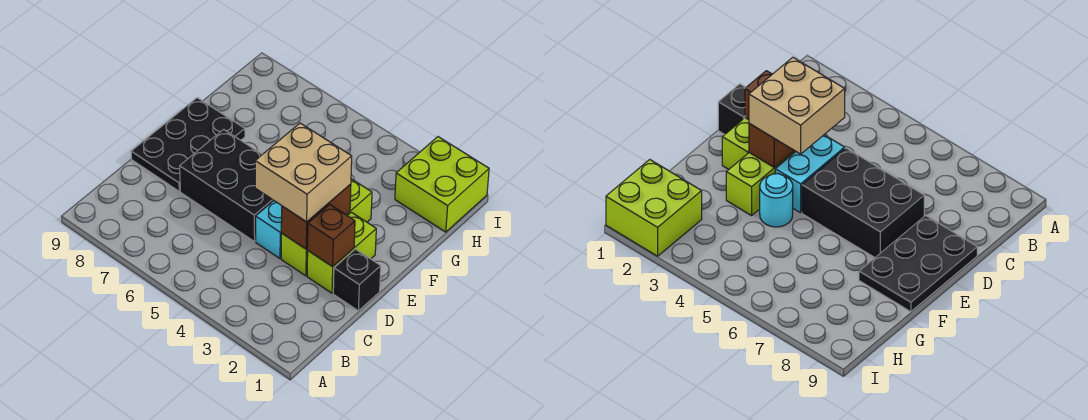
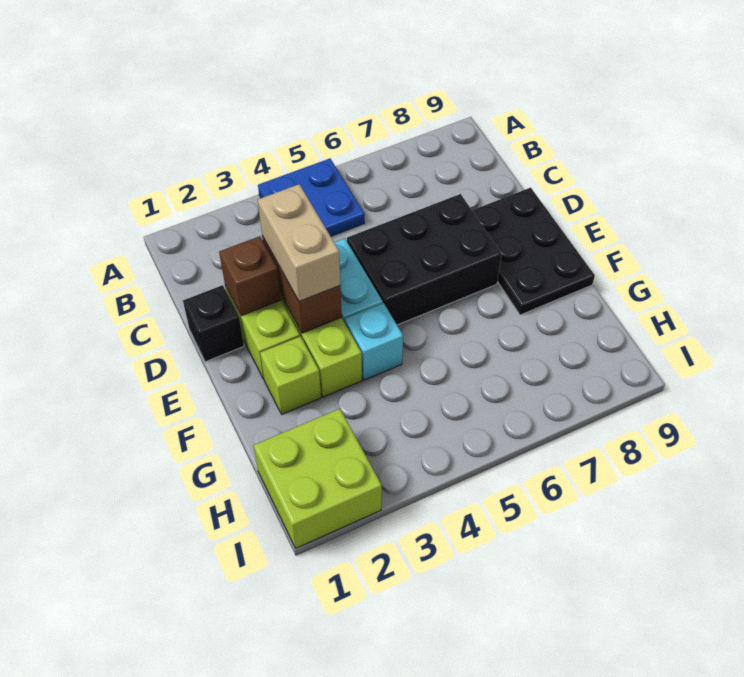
none -> blue 2x2 plate [258,159,365,236]
tan 2x2 brick [255,123,352,222] -> tan 1x2 brick [258,184,340,302]
none -> lime 1x1 brick [260,336,321,414]
cyan 1x1 round brick [760,174,793,227] -> cyan 1x1 brick [345,303,403,380]

